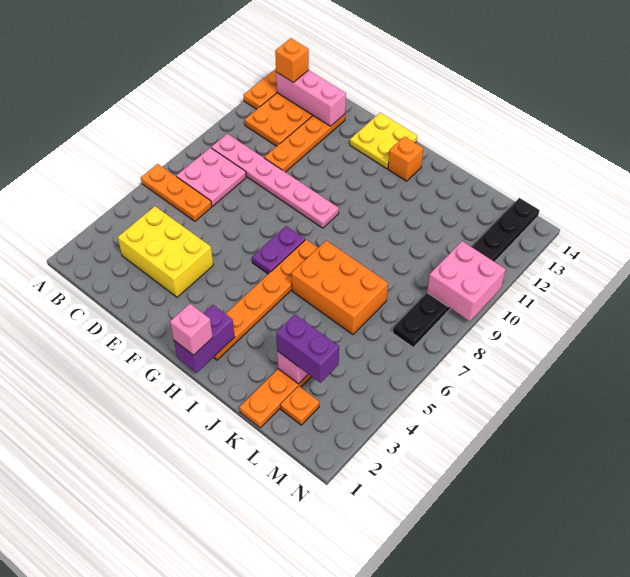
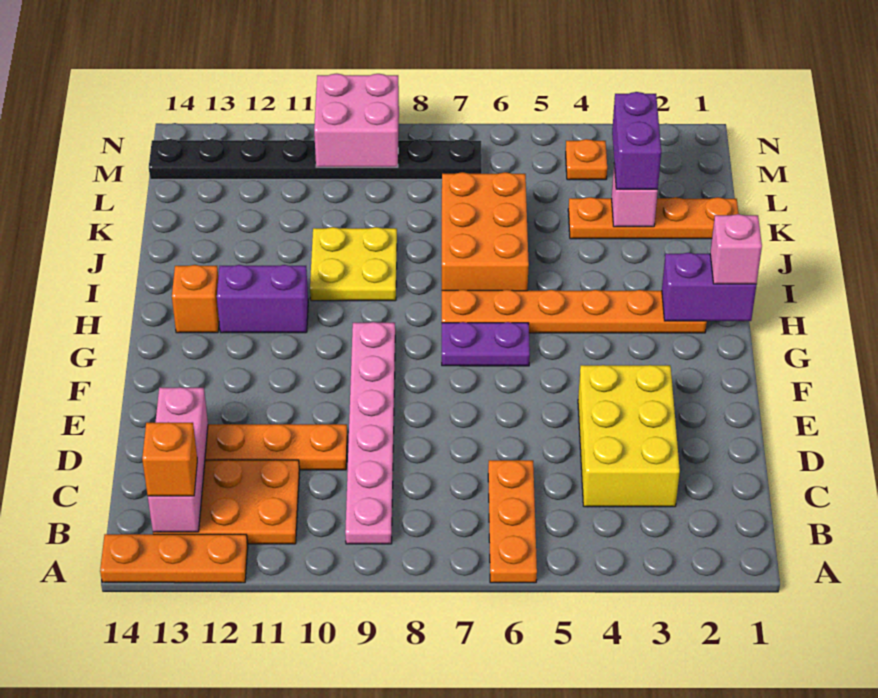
pink 2x2 plate [176,148,246,206] -> none
yellow 2x2 plate [350,113,417,169] -> yellow 2x2 plate moved to [310,227,397,301]
none -> purple 1x2 brick [217,265,308,333]
orange 1x1 plate [280,386,319,425] -> orange 1x1 plate moved to [566,139,607,180]

